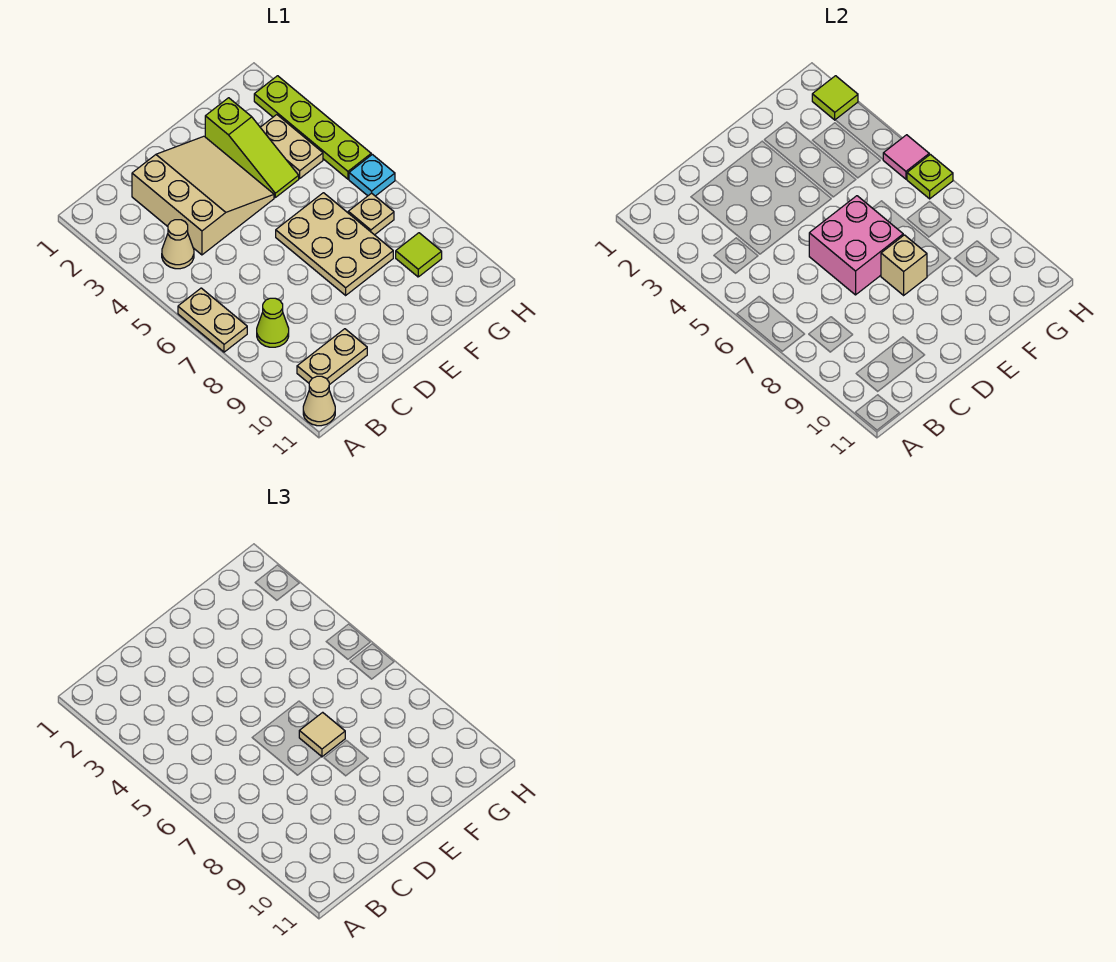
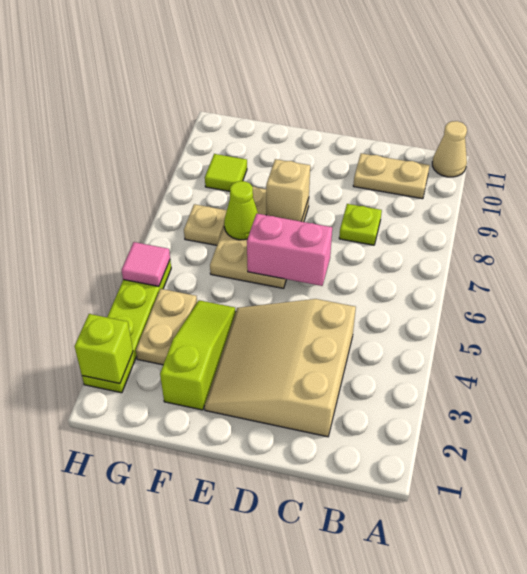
tan 1x2 plate [178,288,247,352] -> none
tan 1x1 cone [162,220,194,269] -> none
lime 1x1 cone [257,298,289,347] -> lime 1x1 cone moved to [224,181,258,240]
pink 2x2 brick [809,196,903,295] -> pink 1x2 brick [247,214,332,286]
tan 1x1 tile [299,712,345,757] -> none
lime 1x1 tile [812,76,858,120] -> lime 1x1 brick [75,314,133,384]
cyan 1x1 plate [349,154,395,196] -> none
lime 1x1 plate [907,154,953,199] -> lime 1x1 plate moved to [339,204,382,245]

